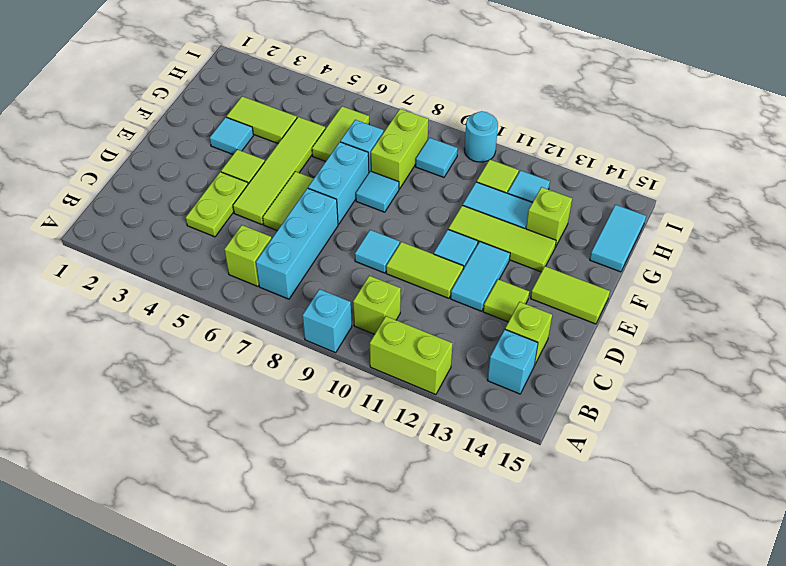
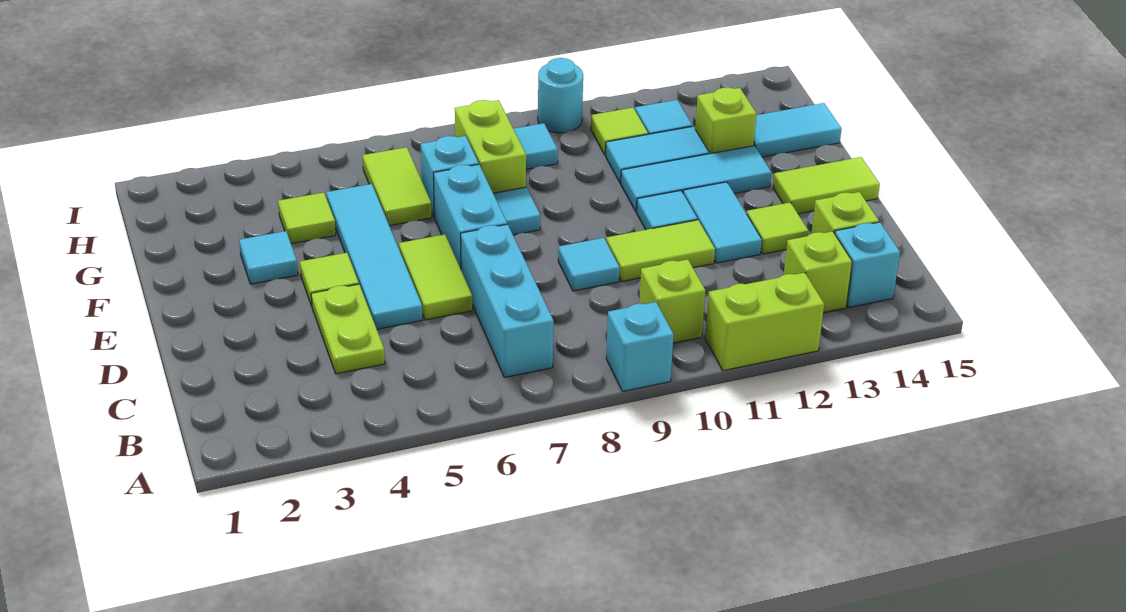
lime 1x1 brick [224,225,272,286] -> lime 1x1 brick moved to [784,231,852,313]
lime 1x4 tile [233,117,325,224] -> cyan 1x4 tile [326,184,422,329]
lime 1x3 tile [448,205,556,272] -> cyan 1x3 tile [621,146,771,212]
lime 1x2 tile [226,96,297,143] -> lime 1x1 tile [278,192,336,244]
cyan 1x2 tile [590,205,646,272] -> cyan 1x2 tile turned to [754,103,842,157]

